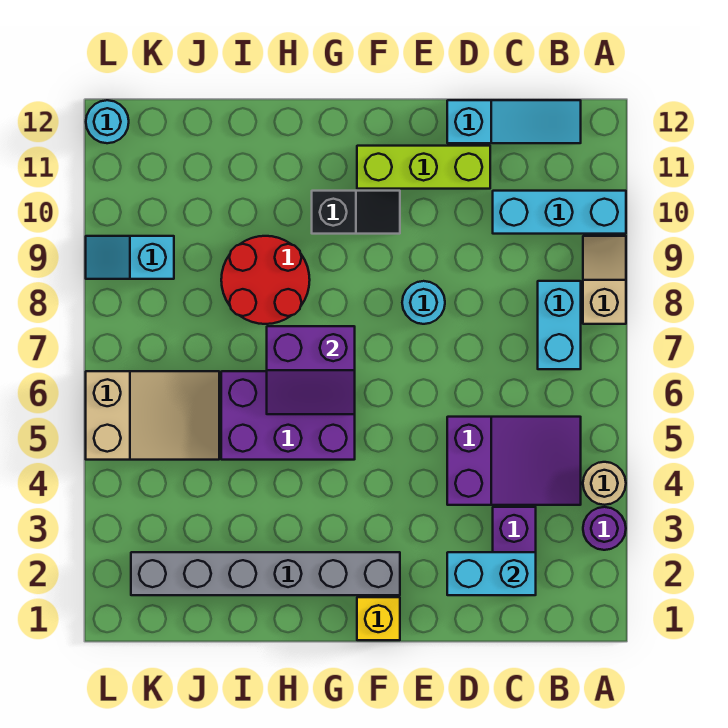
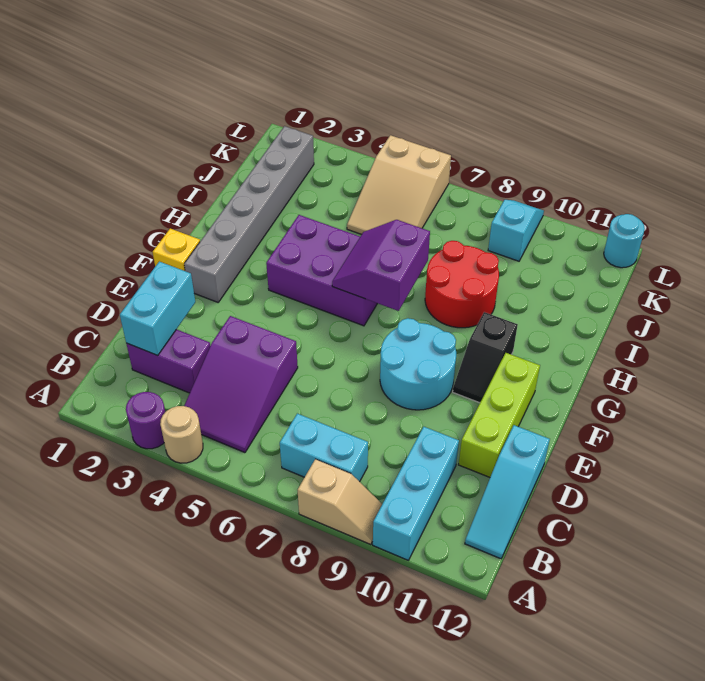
cyan 1x1 round brick [402,281,445,324] -> cyan 2x2 round brick [380,318,456,410]
purple 2x3 brick [221,371,355,460] -> purple 2x3 brick turned to [266,215,377,326]

